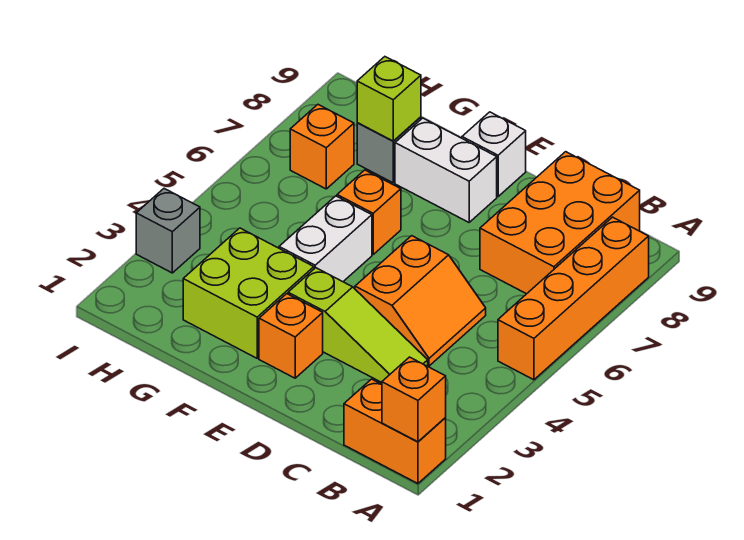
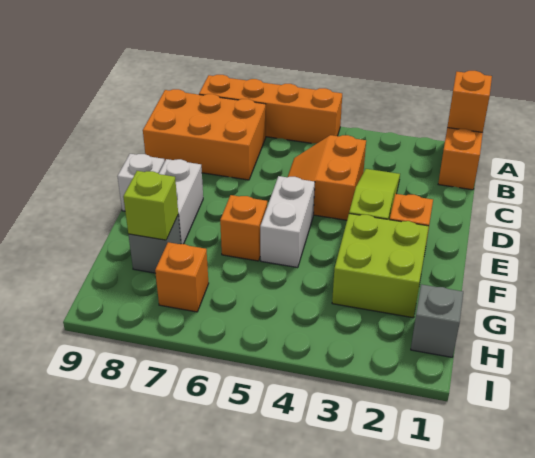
orange 2x2 slope [355,236,486,366] -> orange 2x2 slope turned to [288,135,366,220]
white 1x2 brick [279,196,372,282] -> white 1x2 brick turned to [260,176,315,268]
grey 1x1 brick [136,189,200,273] -> grey 1x1 brick moved to [411,284,463,357]

